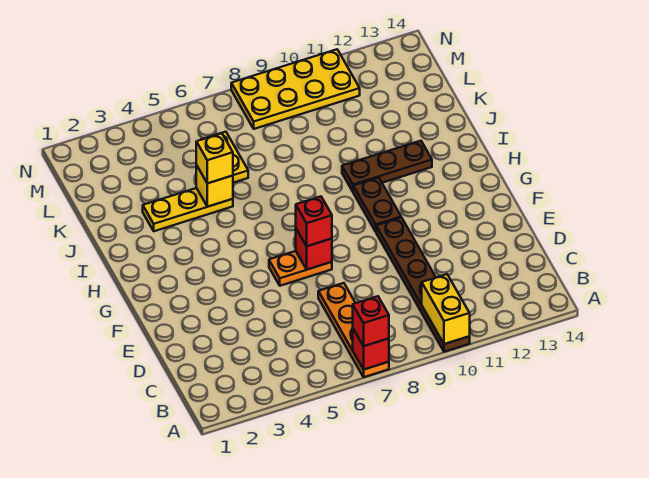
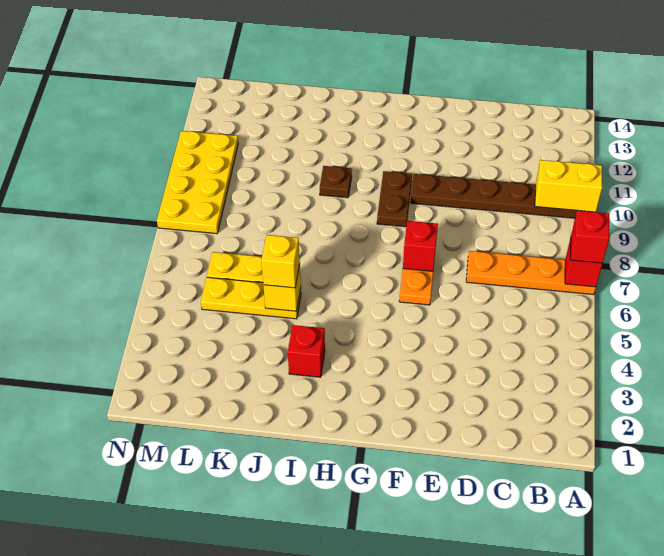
red 1x1 brick [296,196,332,246] -> red 1x1 brick moved to [288,325,325,377]
brown 1x2 plate [353,178,401,232] -> brown 1x2 plate turned to [377,171,412,227]
brown 1x3 plate [342,141,432,191] -> brown 1x1 plate [320,166,352,198]
yellow 1x3 plate [143,188,233,231] -> yellow 1x3 plate turned to [201,277,301,319]

